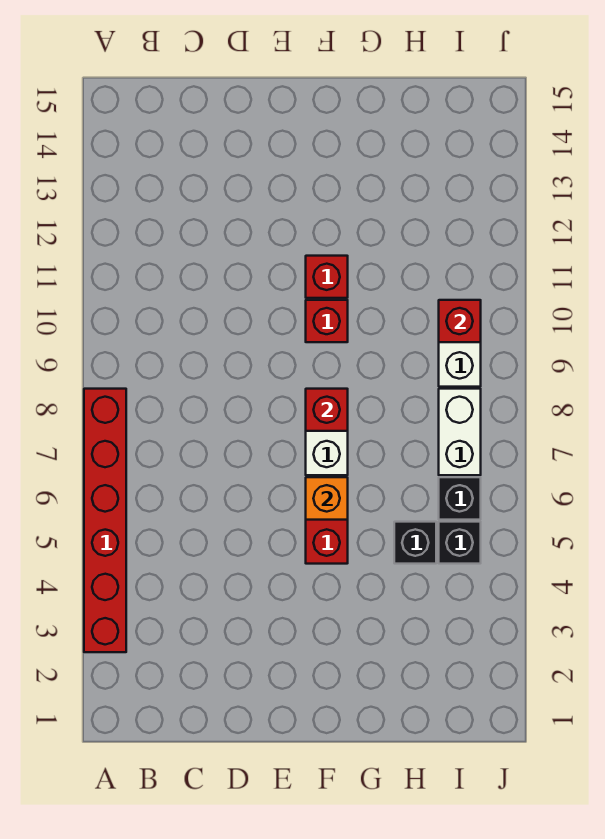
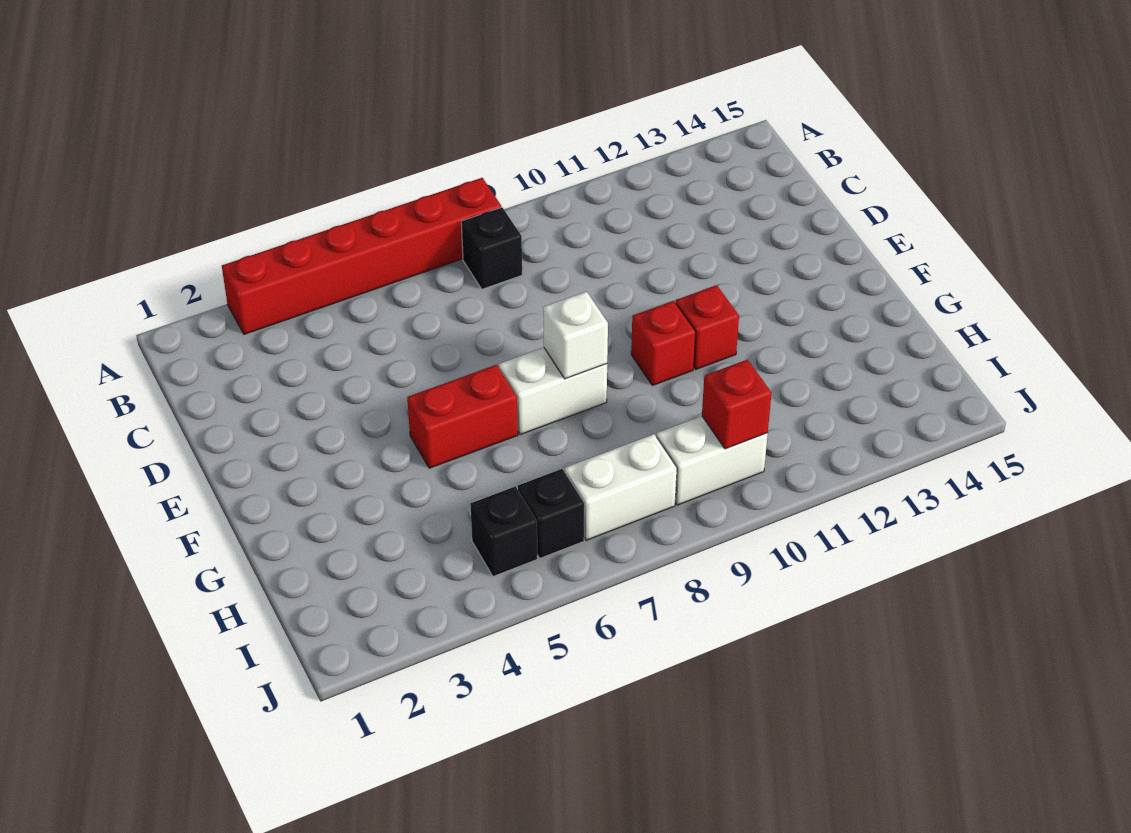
orange 1x1 brick [306,477,348,520] -> none
red 1x1 brick [306,389,348,431] -> white 1x1 brick [543,292,608,379]
black 1x1 brick [394,522,436,564] -> black 1x1 brick moved to [461,207,522,289]

